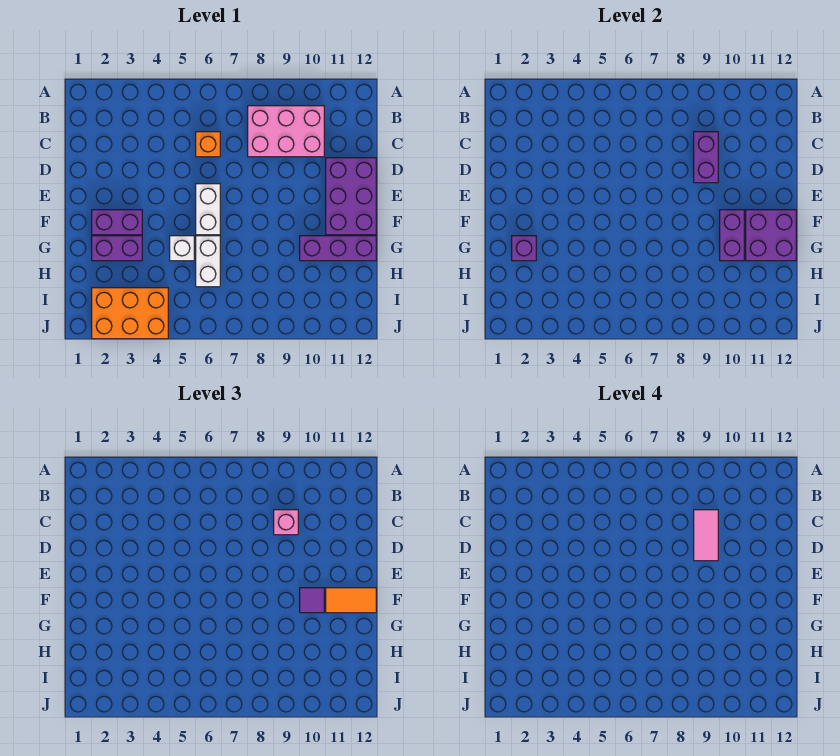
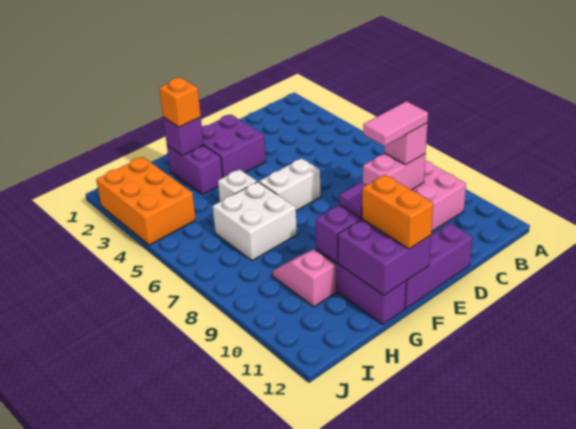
orange 1x1 brick [196,132,220,157] -> orange 1x1 brick moved to [159,78,201,127]
purple 1x2 brick [694,132,718,183] -> pink 1x2 brick [363,153,426,190]
purple 2x3 brick [326,158,376,235] -> purple 1x3 brick [405,223,473,309]
purple 1x2 brick [92,210,142,235] -> purple 2x2 brick [202,114,266,178]
orange 1x2 tile [326,588,376,613] -> orange 1x2 brick [362,175,433,249]
white 1x2 brick [196,236,220,287] -> white 2x2 brick [213,182,297,261]
none -> pink 1x2 slope [273,249,336,307]

